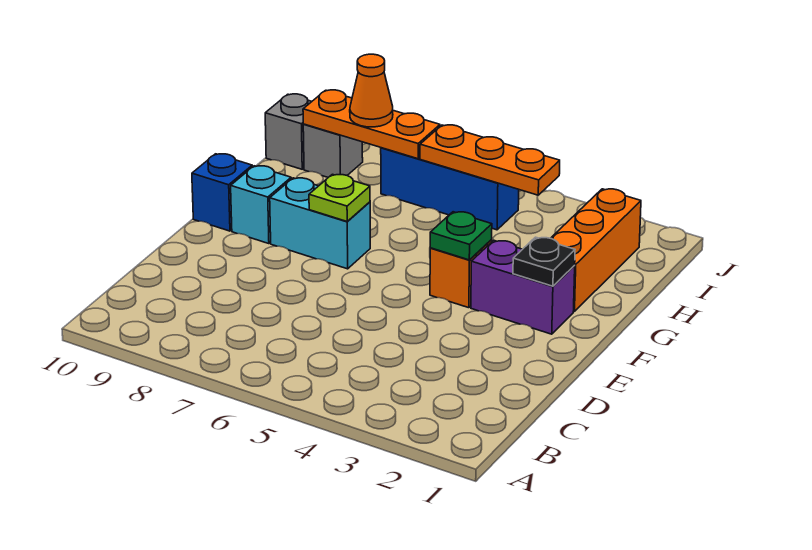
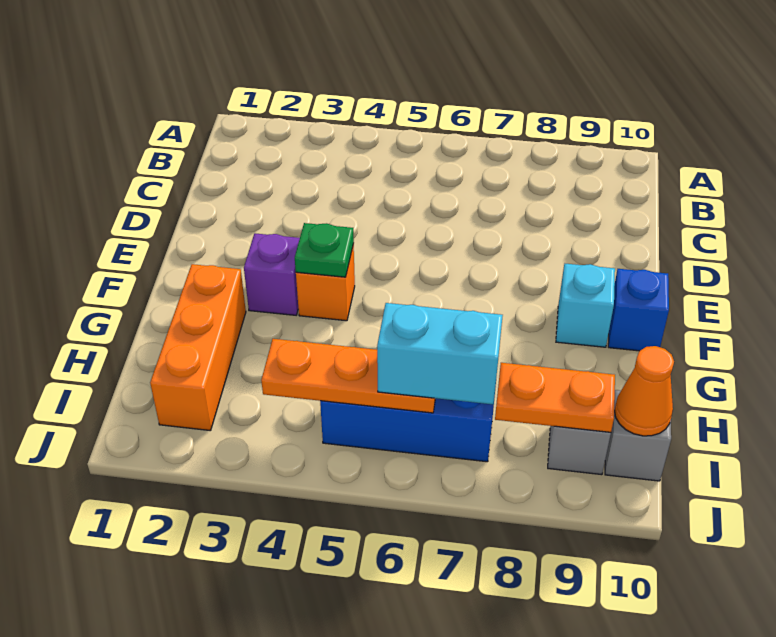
purple 1x2 brick [471,240,575,334] -> purple 1x1 brick [244,233,300,315]
black 1x1 plate [513,237,575,286] -> none
cyan 1x2 brick [270,178,370,269] -> cyan 1x2 brick moved to [377,303,503,405]
lime 1x1 plate [309,174,370,221] -> none
orange 1x3 plate [303,90,440,159] -> orange 1x2 plate [495,363,615,432]
orange 1x1 cone [350,54,393,127] -> orange 1x1 cone moved to [614,346,674,436]

